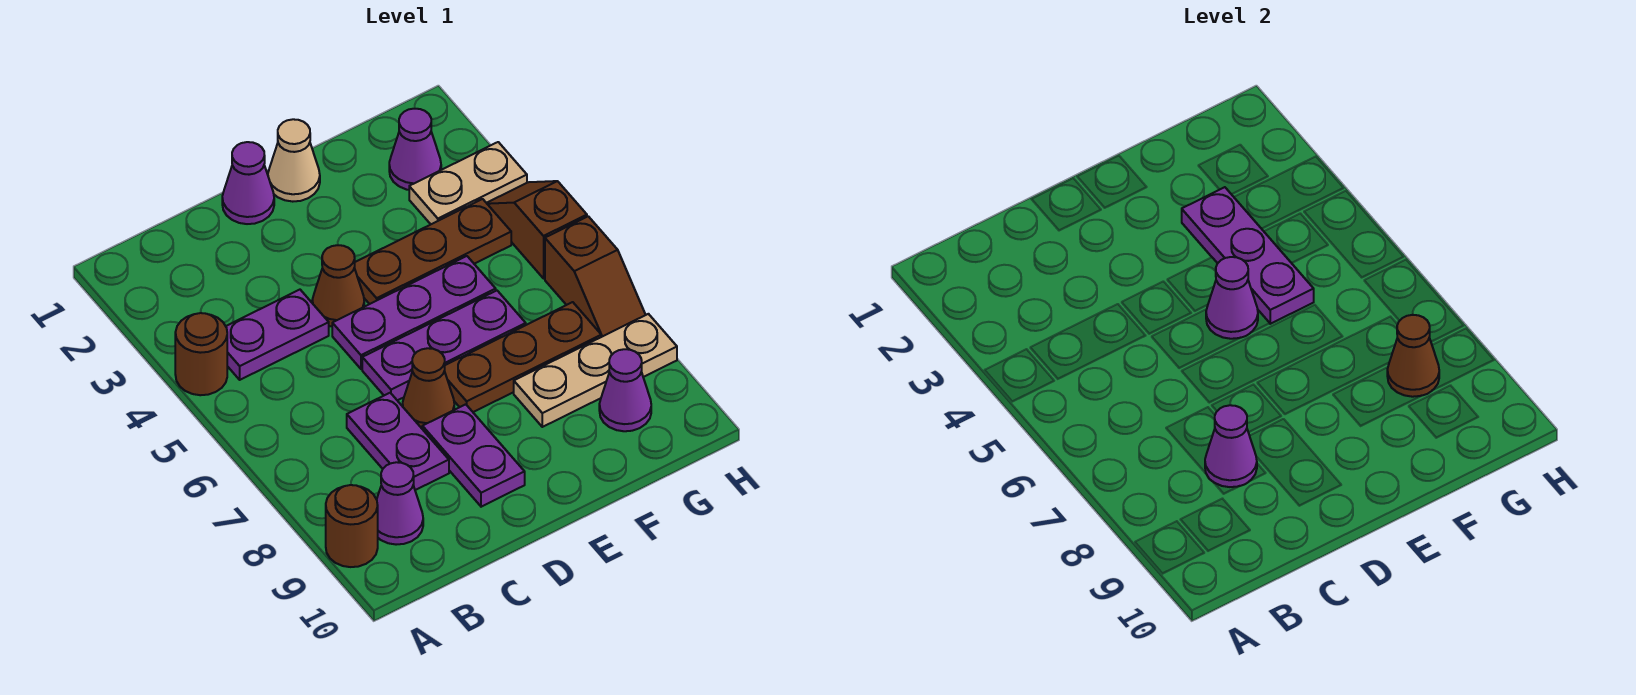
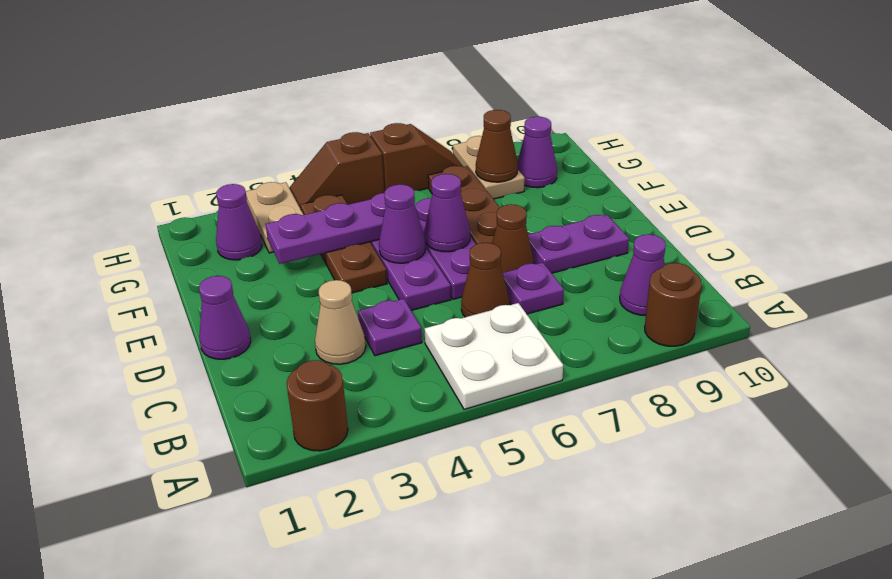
brown 1x1 round brick [175,313,227,395] -> brown 1x1 round brick moved to [287,360,348,451]
none -> white 2x2 plate [425,303,563,409]
purple 1x2 plate [226,290,329,380] -> purple 1x1 plate [358,299,422,356]
purple 1x2 plate [347,393,449,490] -> purple 1x1 plate [503,262,564,314]
purple 1x1 cone [1205,405,1257,487] -> purple 1x1 cone moved to [424,174,470,252]
brown 1x1 cone [312,245,364,326] -> brown 1x1 cone moved to [461,243,509,317]
tan 1x1 cone [268,119,320,202] -> tan 1x1 cone moved to [315,280,366,364]
tan 1x3 plate [514,314,677,427] -> tan 1x2 plate [453,136,525,199]

